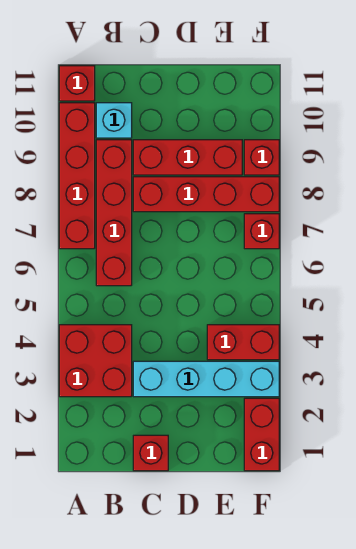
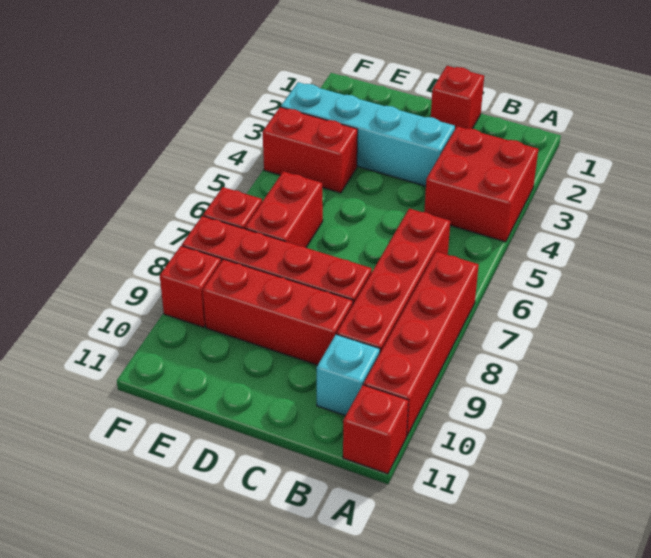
red 1x2 brick [244,398,279,471] -> red 1x2 brick moved to [245,171,323,247]

